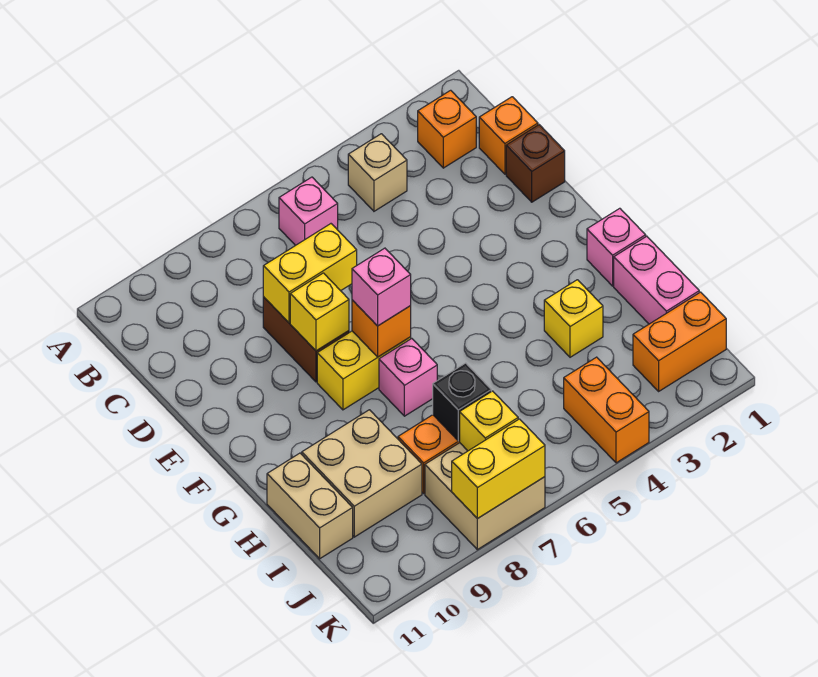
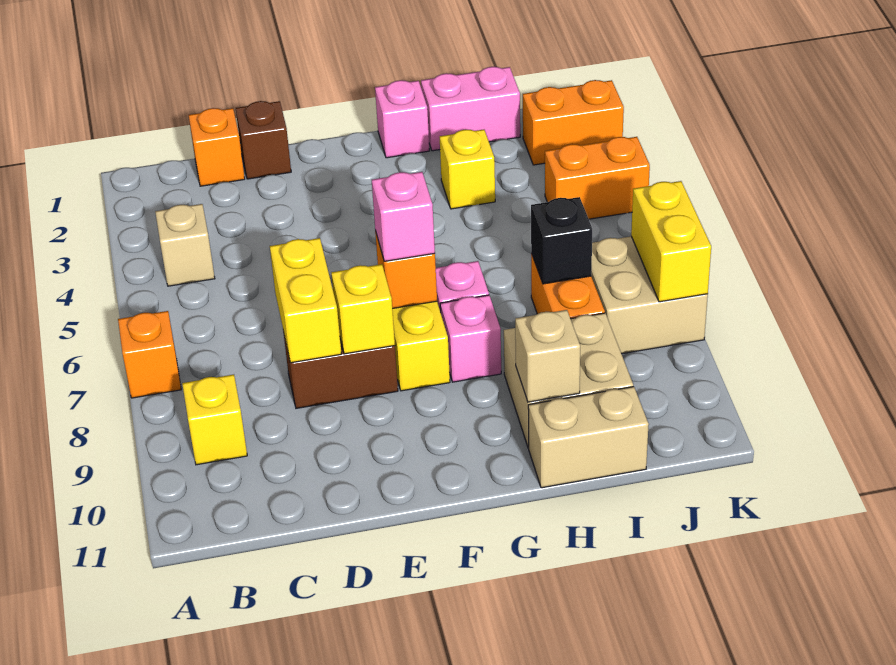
orange 1x1 brick [418,90,476,168] -> orange 1x1 brick moved to [118,311,181,398]
pink 1x1 brick [279,177,338,246] -> pink 1x1 brick moved to [440,295,501,382]
none -> tan 1x1 brick [515,310,580,402]
orange 1x2 brick [633,292,726,391] -> orange 1x2 brick turned to [523,80,624,165]
yellow 1x1 brick [459,391,518,451] -> yellow 1x1 brick moved to [182,375,247,465]

